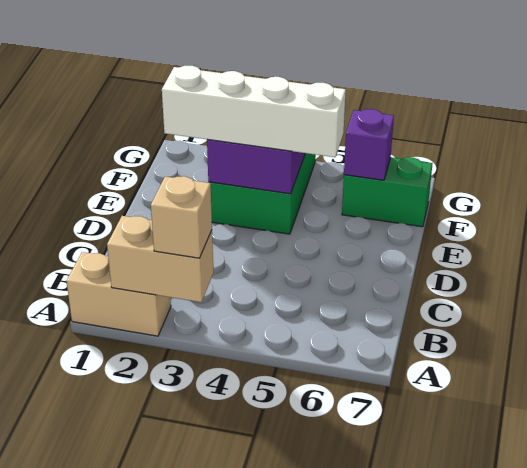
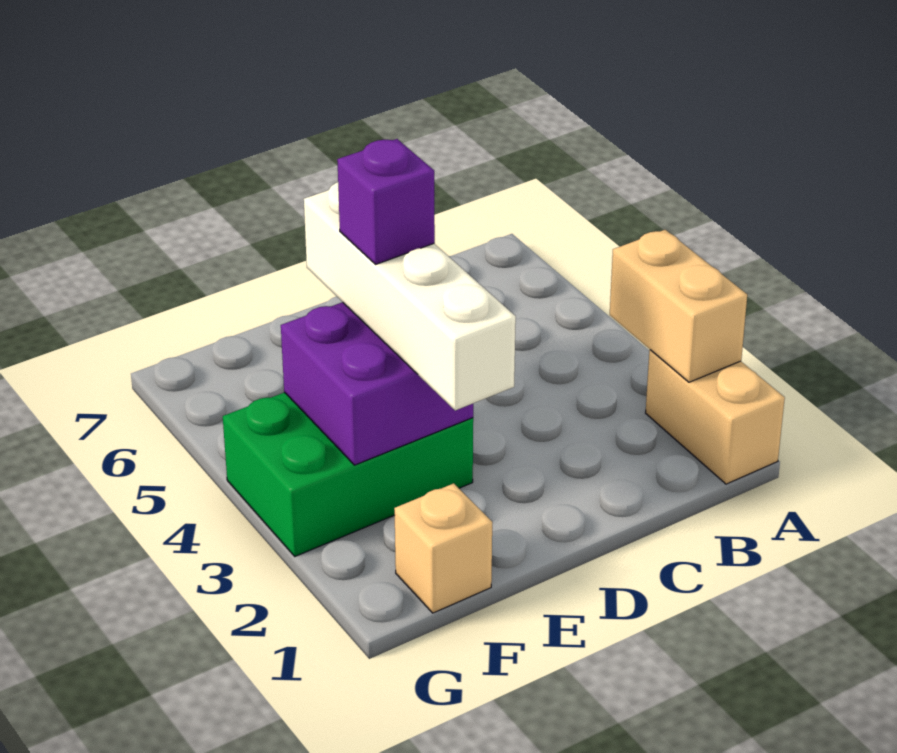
tan 1x1 brick [151,176,212,258] -> tan 1x1 brick moved to [394,483,492,613]
green 1x2 brick [342,157,433,227] -> none
purple 1x1 brick [344,109,394,180] -> purple 1x1 brick moved to [337,139,435,264]

